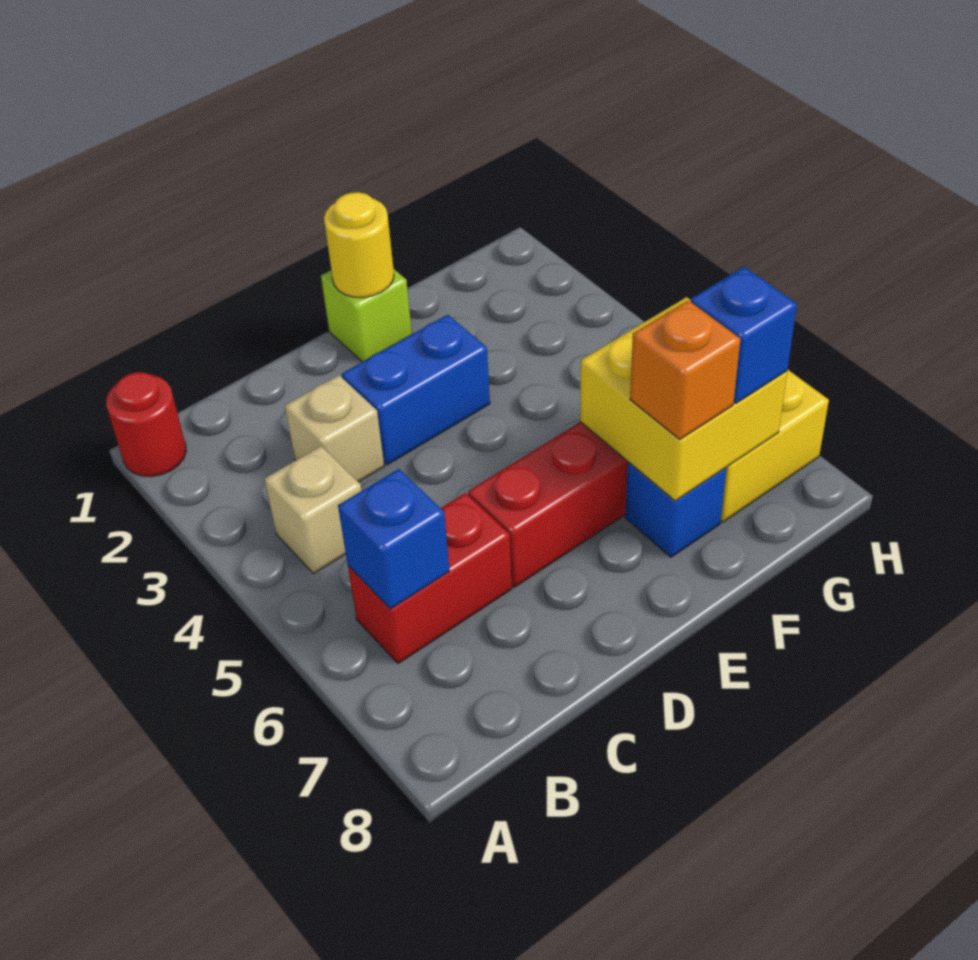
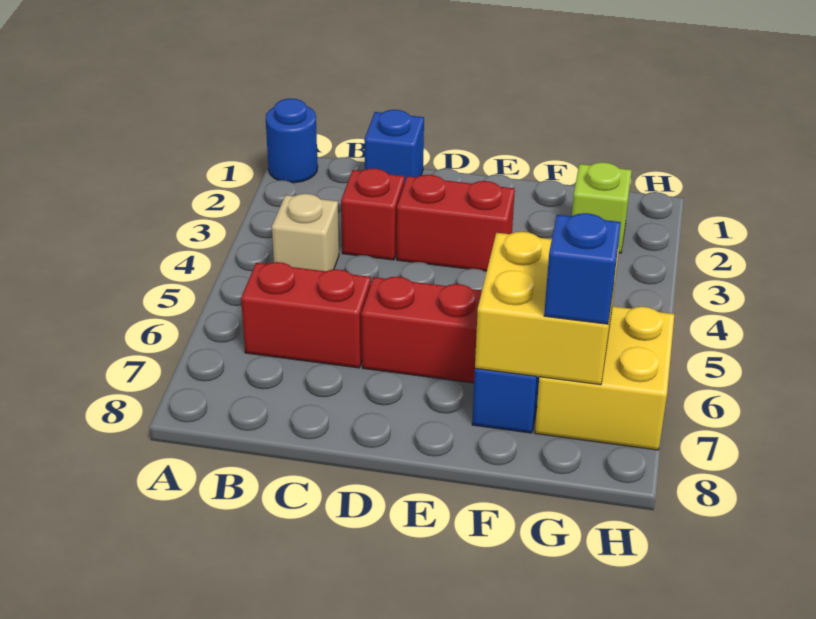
red 1x1 round brick [106,372,186,476] -> blue 1x1 round brick [266,99,318,183]
blue 1x1 brick [338,469,450,609] -> blue 1x1 brick moved to [364,110,424,183]
tan 1x1 brick [285,375,384,482] -> red 1x1 brick [341,168,404,260]
blue 1x2 brick [342,315,490,465] -> red 1x2 brick [397,175,515,271]
lime 1x1 brick [321,270,412,362] -> lime 1x1 brick moved to [572,162,632,253]
yellow 1x1 round brick [324,192,394,297] -> none
orange 1x1 brick [630,300,740,439] -> none

